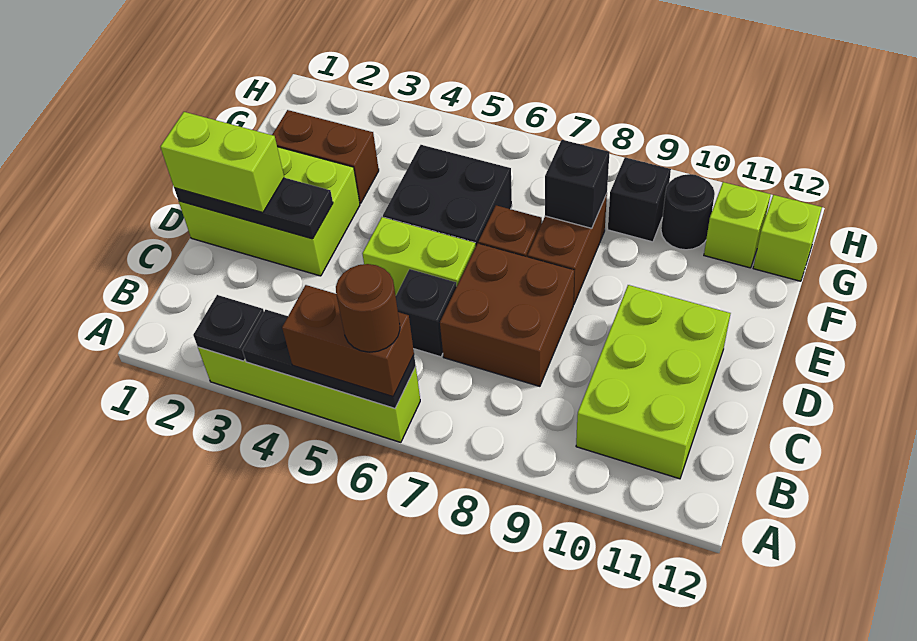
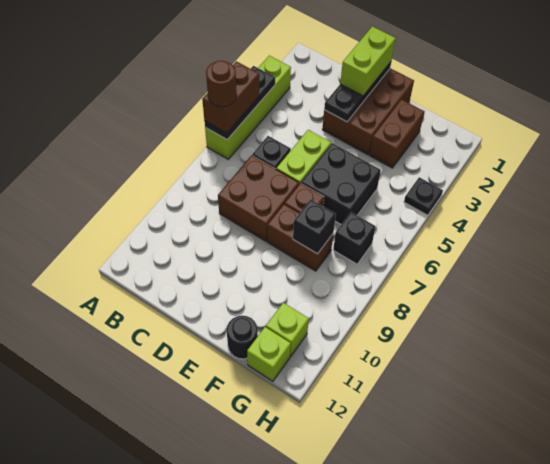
black 1x1 plate [193,295,264,361] -> black 1x1 plate moved to [404,177,443,215]
lime 2x3 brick [576,285,731,479] -> none
lime 2x3 brick [179,147,360,276] -> brown 2x3 brick [322,68,414,155]
black 1x1 brick [608,157,671,242] -> black 1x1 brick moved to [333,212,376,264]
black 1x1 round brick [661,174,715,250] -> black 1x1 round brick moved to [227,316,258,359]

